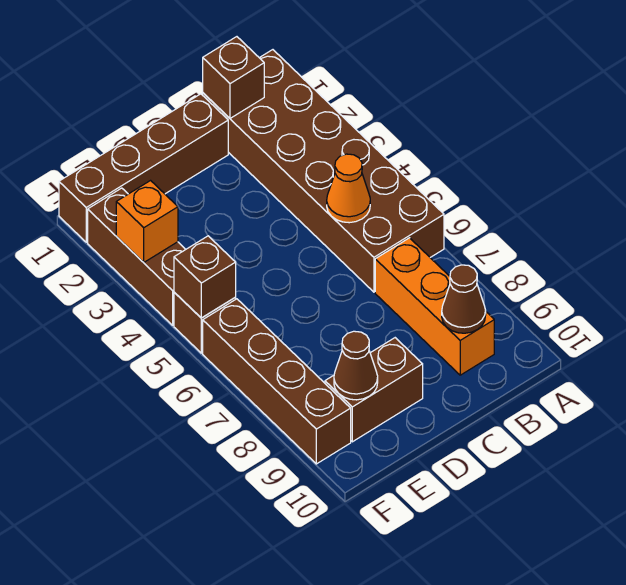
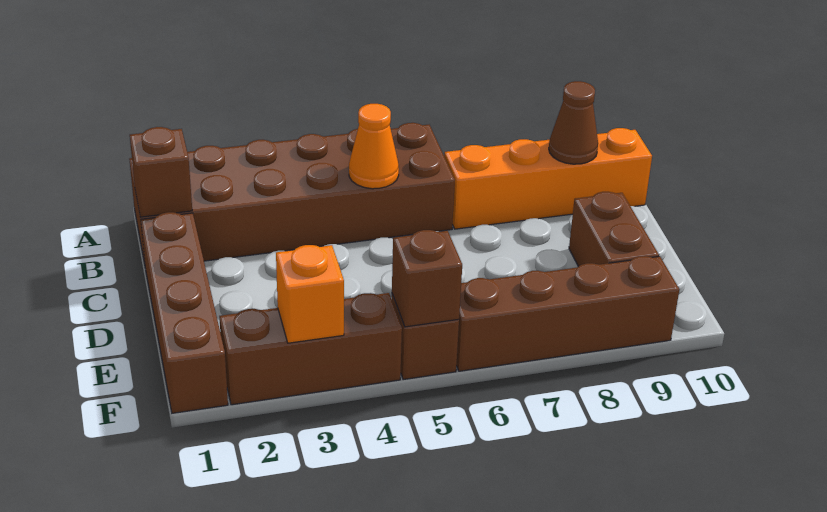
orange 1x3 brick [375,238,494,375] -> orange 1x4 brick [444,128,652,229]
brown 1x1 cone [334,331,378,400] -> none

